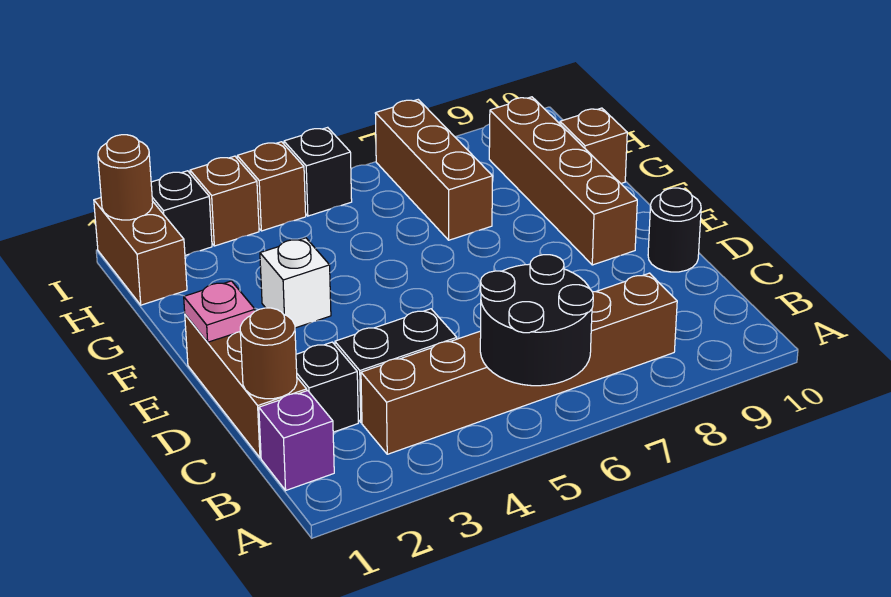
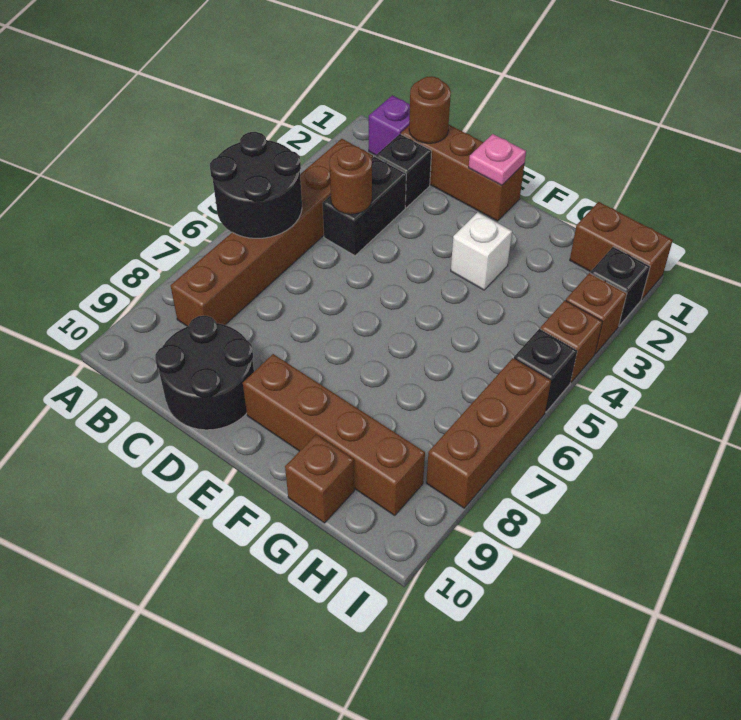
black 1x1 round brick [648,188,701,272] -> black 2x2 round brick [155,315,254,430]
brown 1x3 brick [375,100,493,240] -> brown 1x3 brick turned to [426,358,551,508]
brown 1x1 round brick [98,135,153,220] -> brown 1x1 round brick moved to [329,145,372,214]

